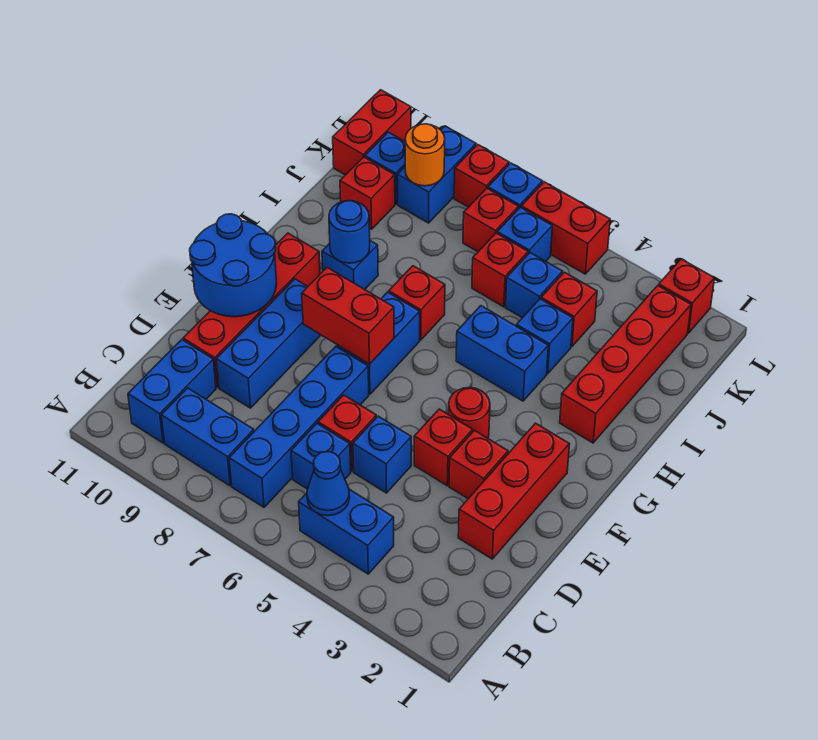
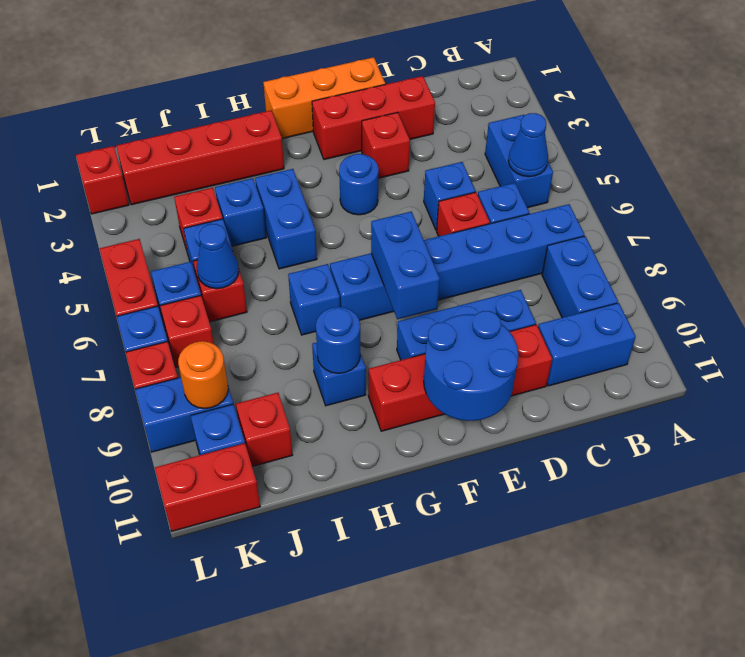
none -> orange 1x3 brick [263,57,385,139]
red 1x1 brick [414,409,473,486] -> none
red 1x1 round brick [448,387,490,438] -> blue 1x1 round brick [339,154,379,215]
red 1x2 brick [302,267,394,364] -> blue 1x2 brick [371,211,440,319]
red 1x1 brick [389,266,445,340] -> blue 1x1 brick [288,264,340,335]
none -> blue 1x1 cone [197,224,239,289]

